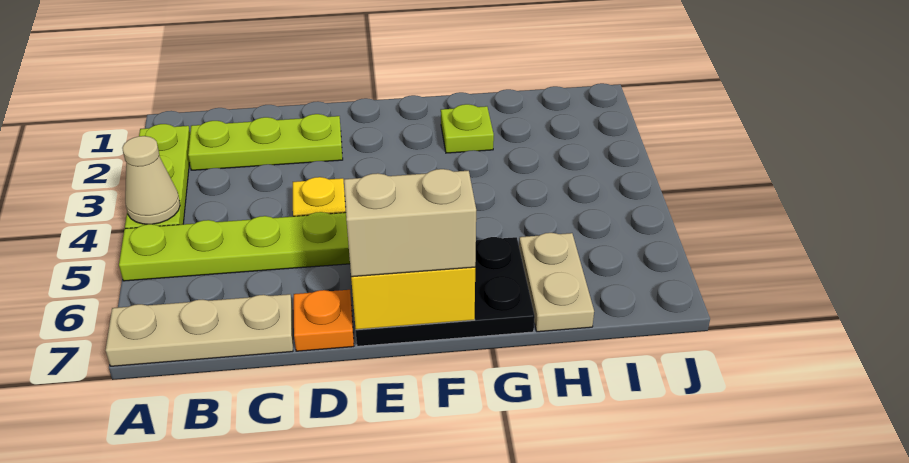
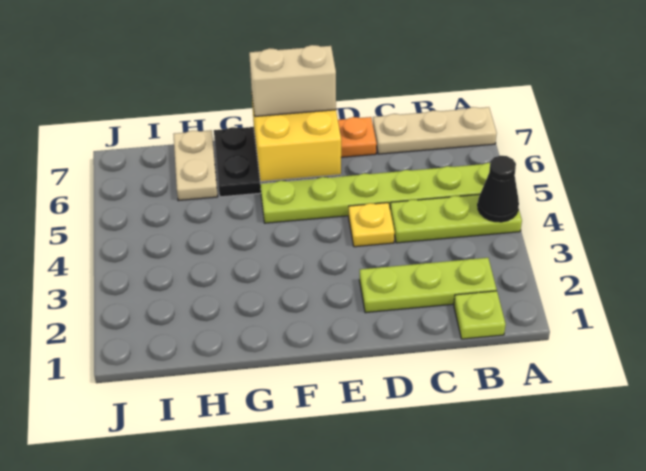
lime 1x3 plate [125,124,190,229] -> lime 1x3 plate turned to [390,194,522,243]
tan 1x1 cone [122,136,180,224] -> black 1x1 cone [478,156,519,222]
lime 1x1 plate [441,104,494,153] -> lime 1x1 plate moved to [454,291,506,339]

